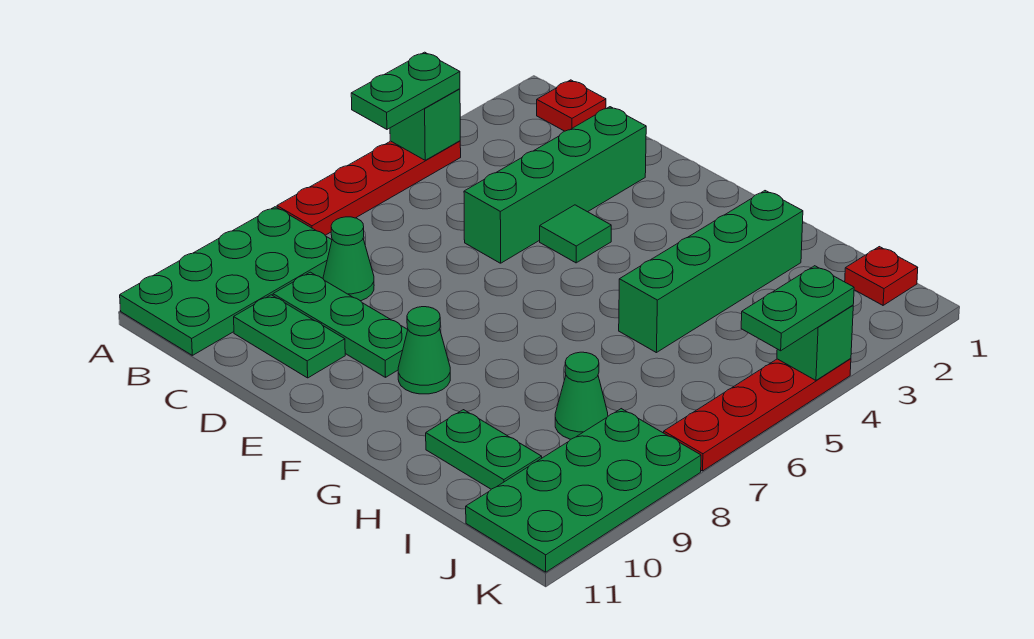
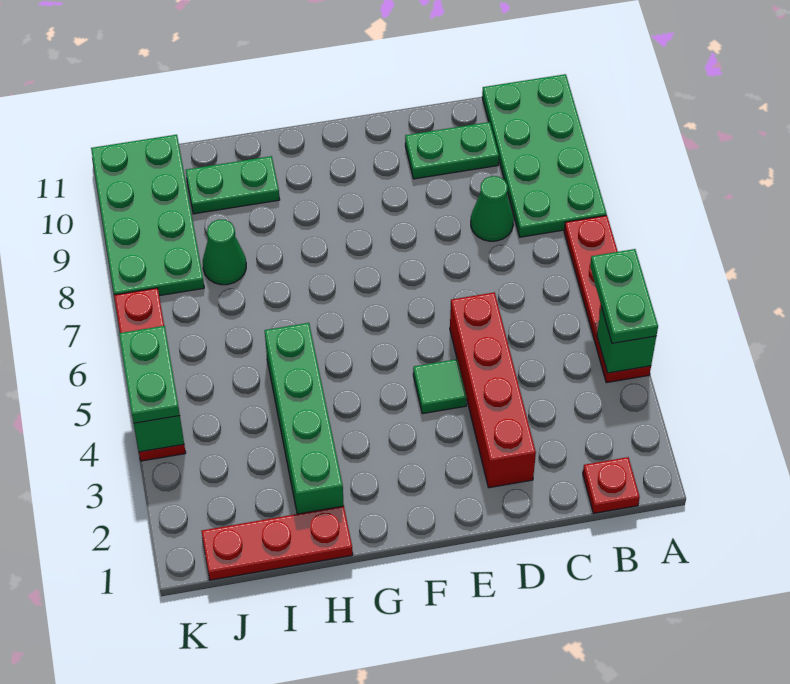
green 1x3 plate [273,272,408,377] -> none
green 1x4 brick [464,107,646,263] -> red 1x4 brick [450,292,536,488]
green 1x1 cone [398,307,450,394] -> none
red 1x1 plate [845,247,918,305] -> red 1x3 plate [201,506,353,580]

